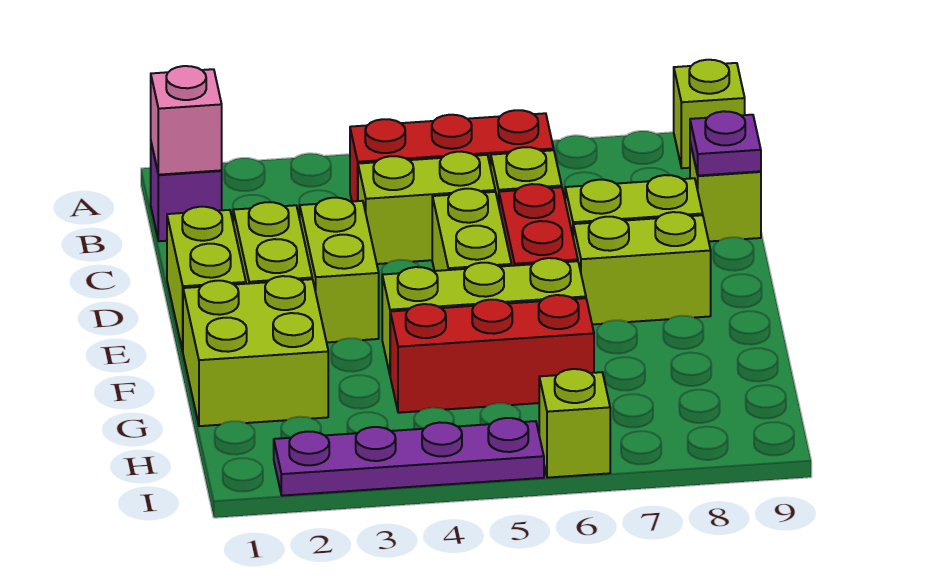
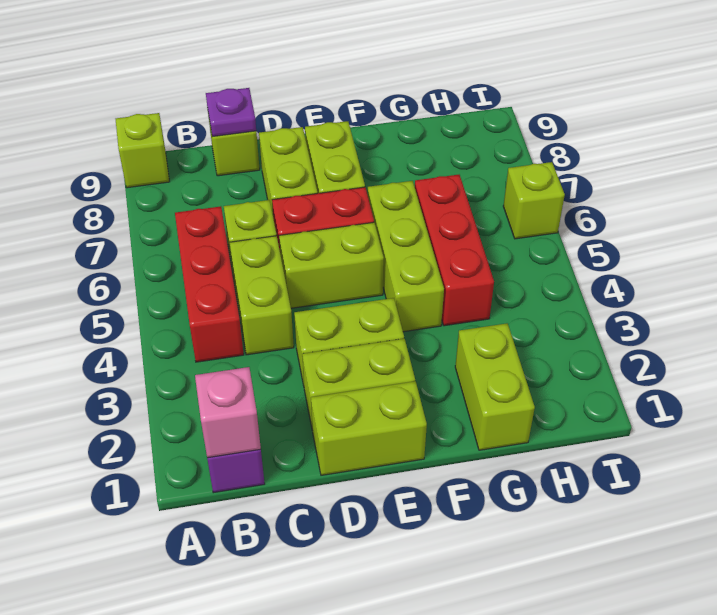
lime 2x2 brick [183,276,328,426] -> lime 1x2 brick [455,323,535,450]
purple 1x4 plate [274,418,544,496] -> none

